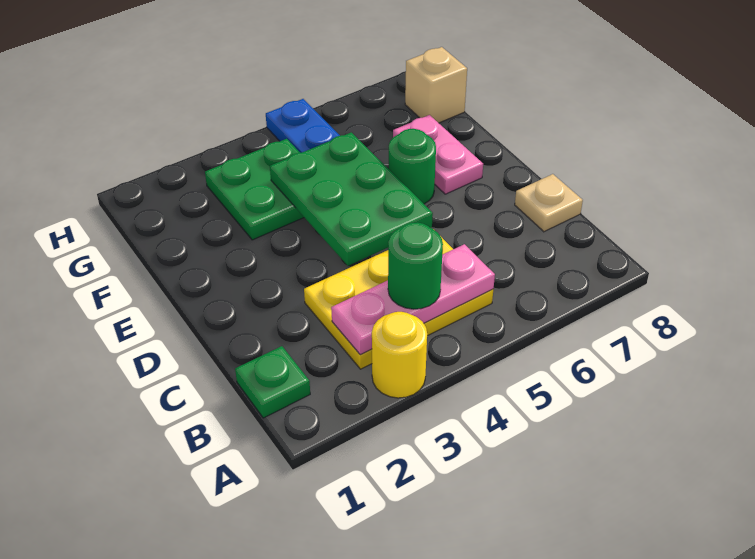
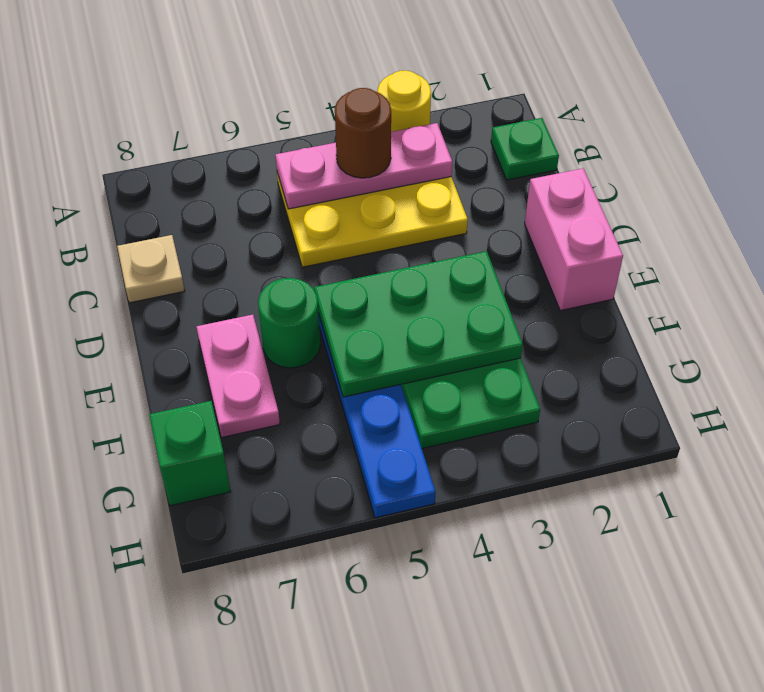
green 1x1 round brick [388,222,443,309] -> brown 1x1 round brick [335,88,391,178]
none -> pink 1x2 brick [525,169,623,311]
green 2x3 plate [270,132,433,266] -> green 2x3 plate turned to [314,251,523,397]
tan 1x1 brick [405,47,467,123] -> green 1x1 brick [149,401,231,506]

